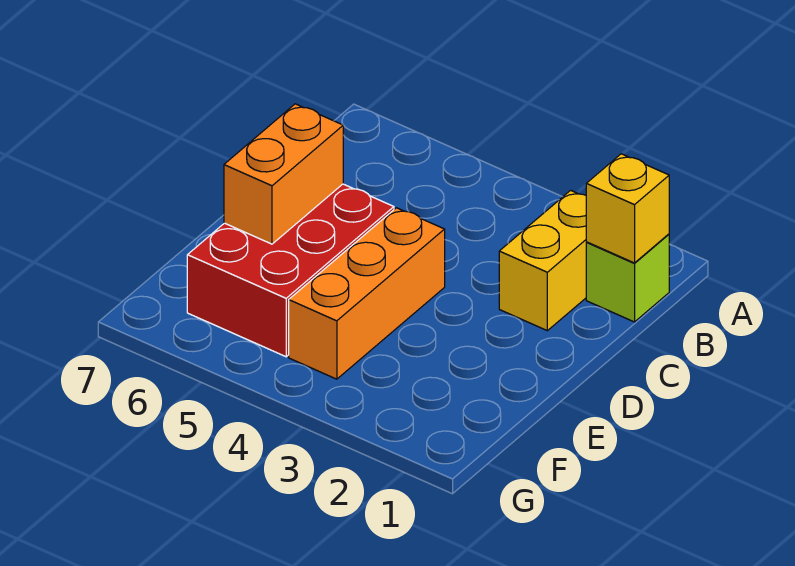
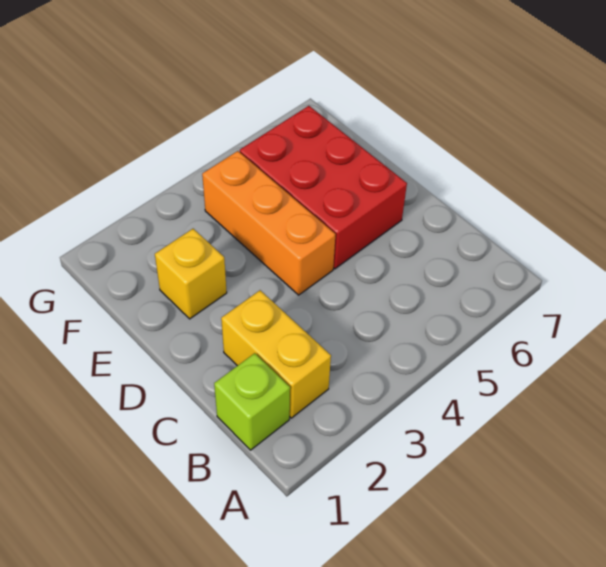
yellow 1x1 brick [586,154,669,263] -> yellow 1x1 brick moved to [155,229,227,319]
orange 1x2 brick [224,104,343,244] -> none

